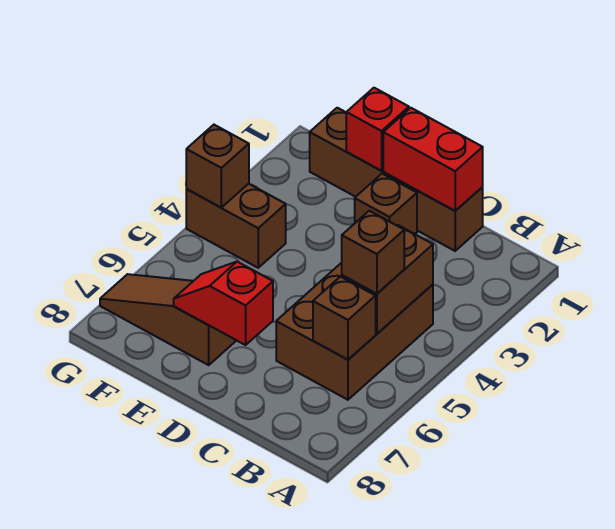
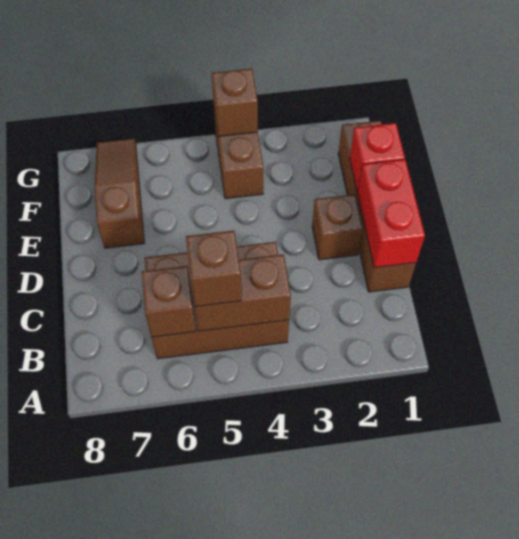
red 1x2 slope [174,262,273,345] -> none

